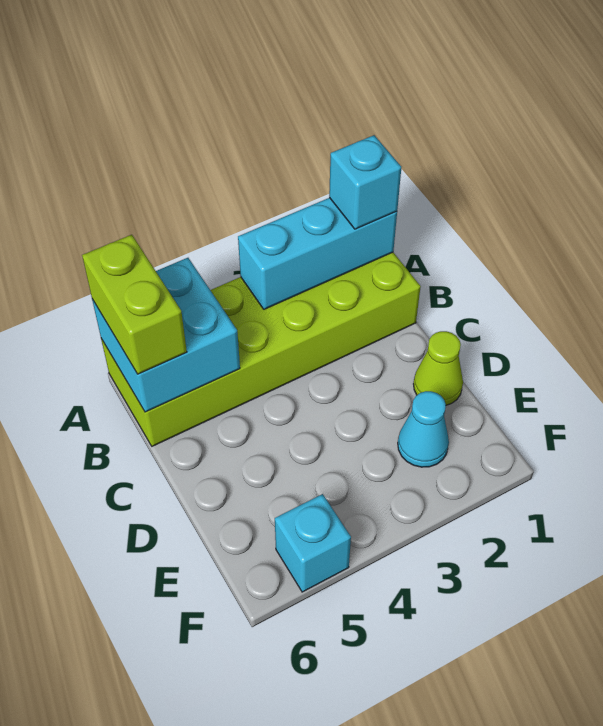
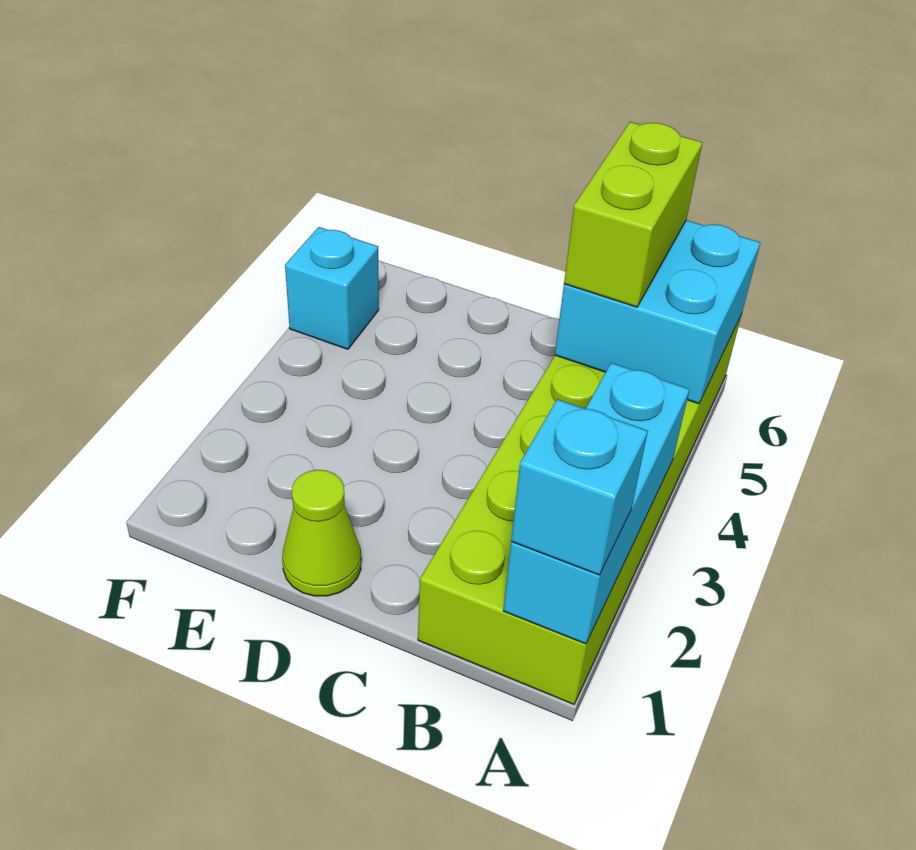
lime 1x2 brick [82,235,187,374] -> lime 1x2 brick turned to [564,122,702,307]
cyan 1x1 cone [398,391,449,467] -> none

